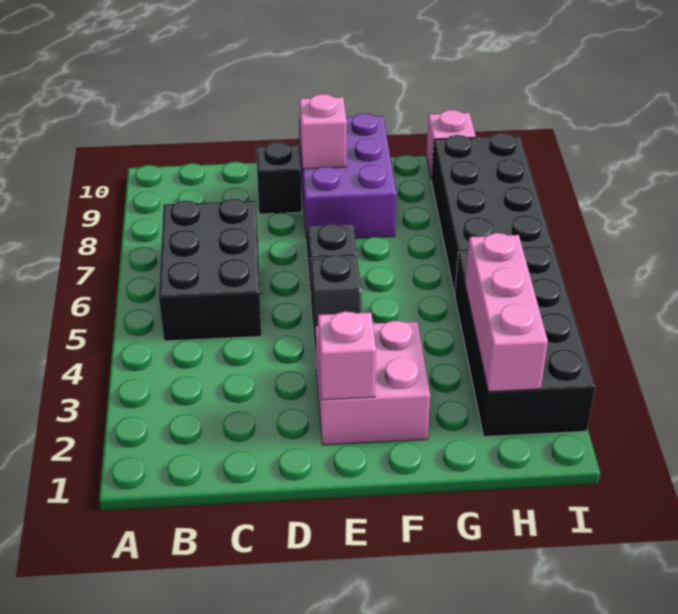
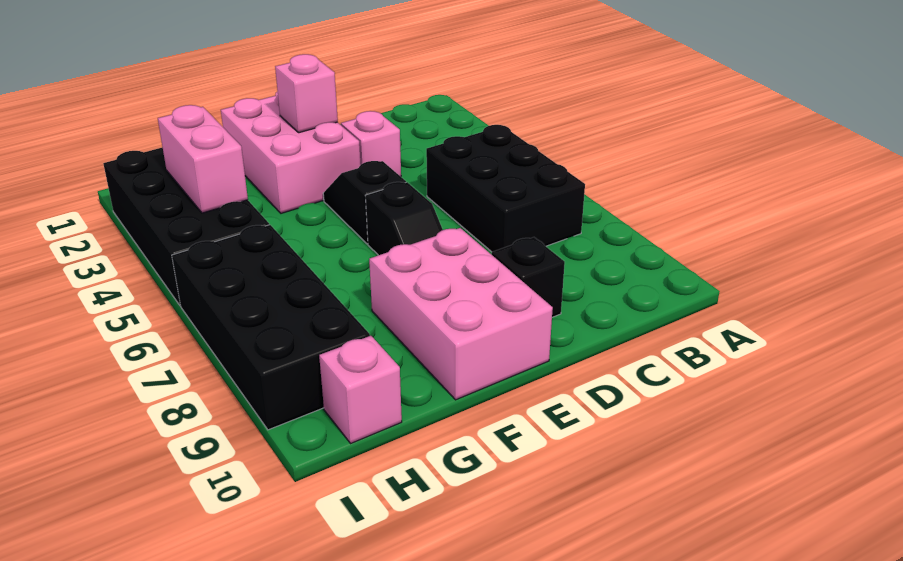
pink 2x2 brick [316,321,430,445] -> pink 2x3 brick [221,91,361,213]
purple 2x3 brick [299,113,396,238] -> pink 2x3 brick [369,228,553,400]
pink 1x1 brick [300,94,347,169] -> pink 1x1 brick moved to [341,111,401,176]
pink 1x3 brick [465,233,548,392] -> pink 1x2 brick [158,105,248,213]

